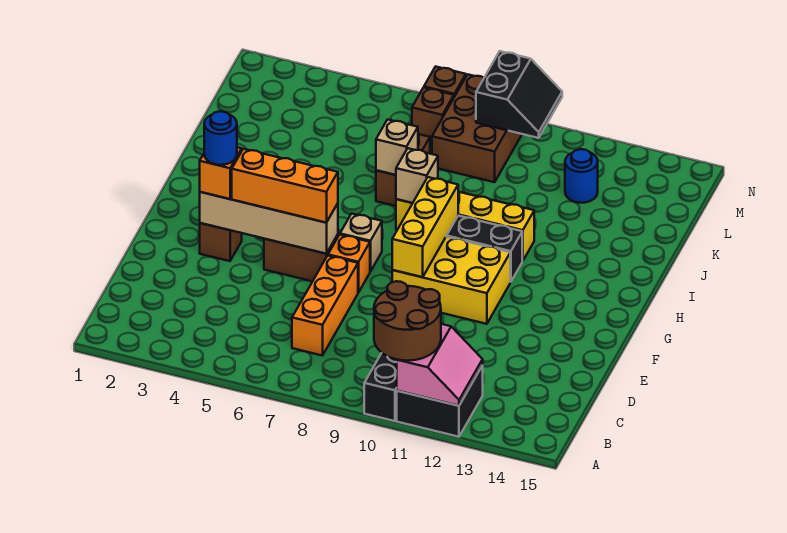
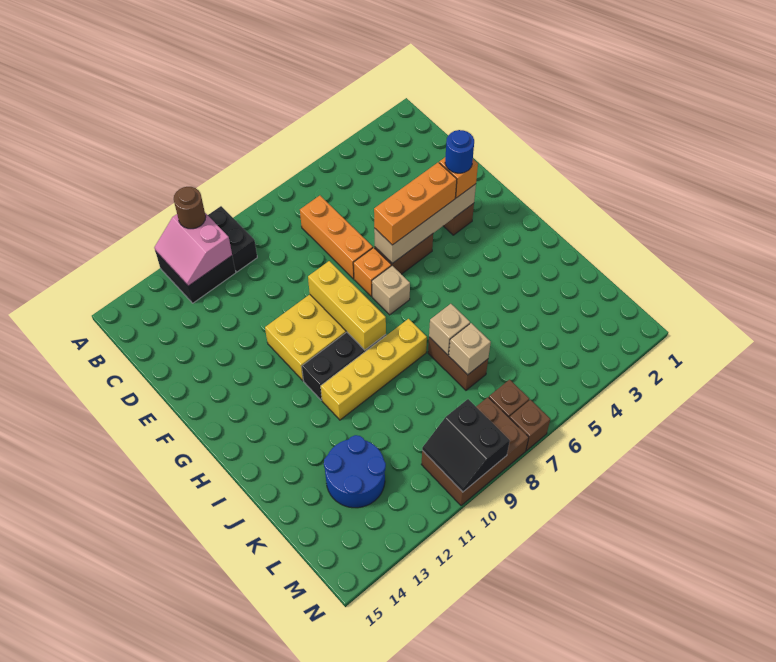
brown 2x2 round brick [374,281,441,361] -> brown 1x1 round brick [174,187,206,229]
tan 1x1 brick [396,148,438,203] -> tan 1x1 brick moved to [449,323,491,375]
brown 2x3 brick [432,74,522,182] -> brown 2x3 brick turned to [421,397,529,506]
blue 1x1 round brick [565,149,598,203] -> blue 2x2 round brick [324,435,386,508]

